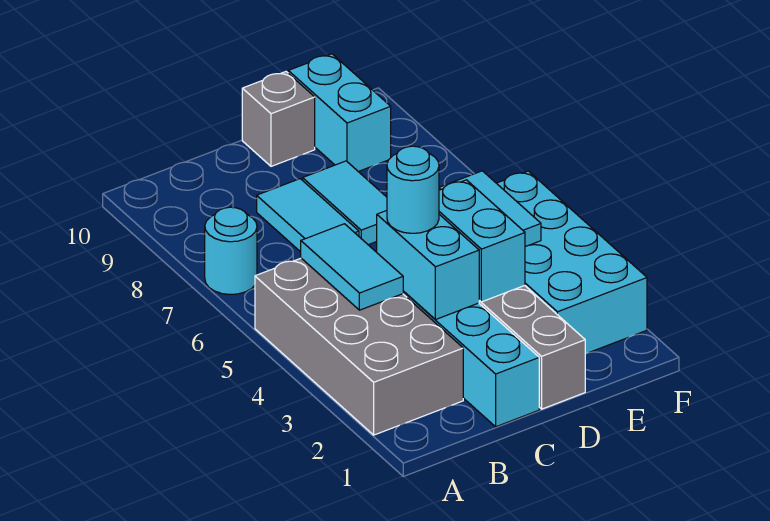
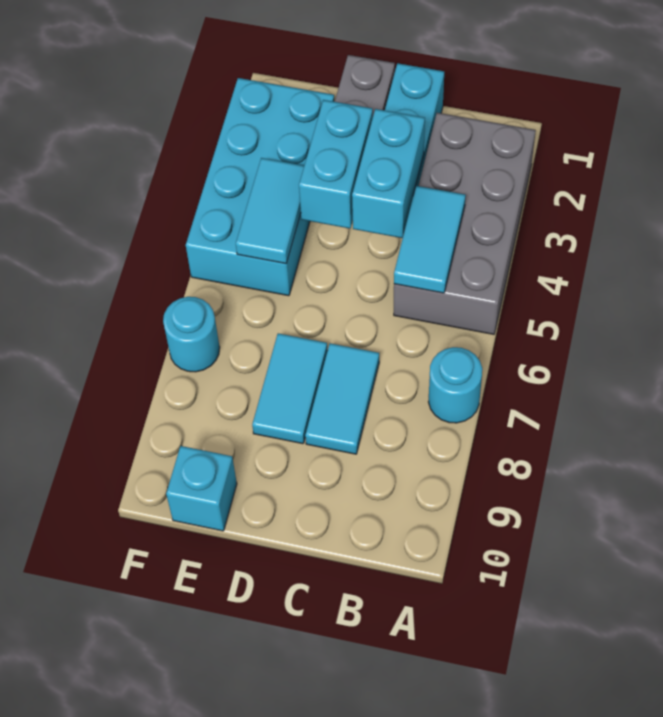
cyan 1x1 round brick [387,146,439,233] -> cyan 1x1 round brick moved to [163,297,220,372]
grey 1x1 brick [242,72,315,166] -> none
cyan 1x2 brick [288,54,391,172] -> cyan 1x1 brick [166,446,237,531]

